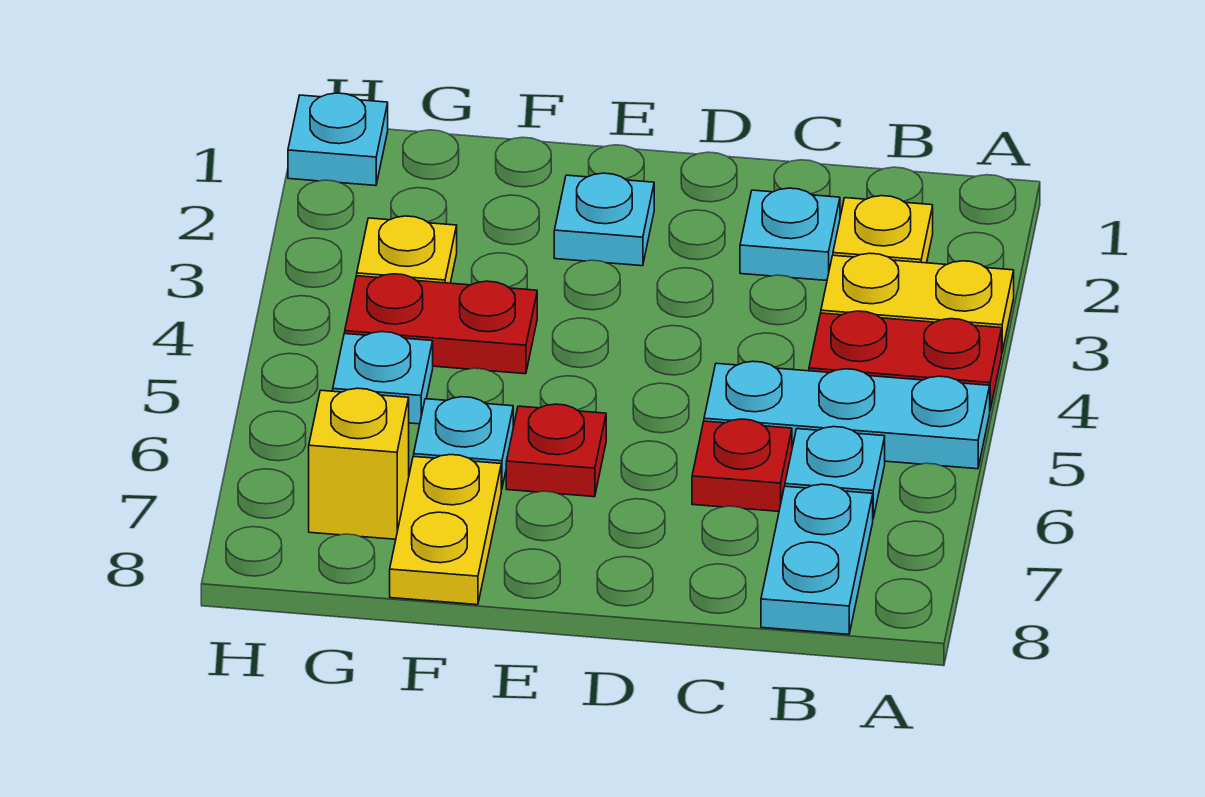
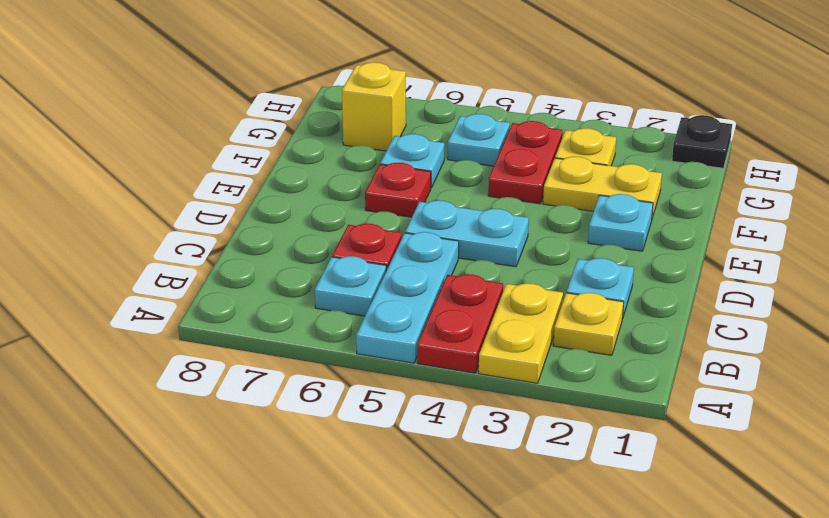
cyan 1x2 plate [761,484,873,634] -> cyan 1x2 plate moved to [405,200,529,267]
yellow 1x2 plate [390,455,501,605] -> yellow 1x2 plate moved to [543,156,662,218]
cyan 1x1 plate [288,93,388,186] -> black 1x1 plate [672,115,732,168]

